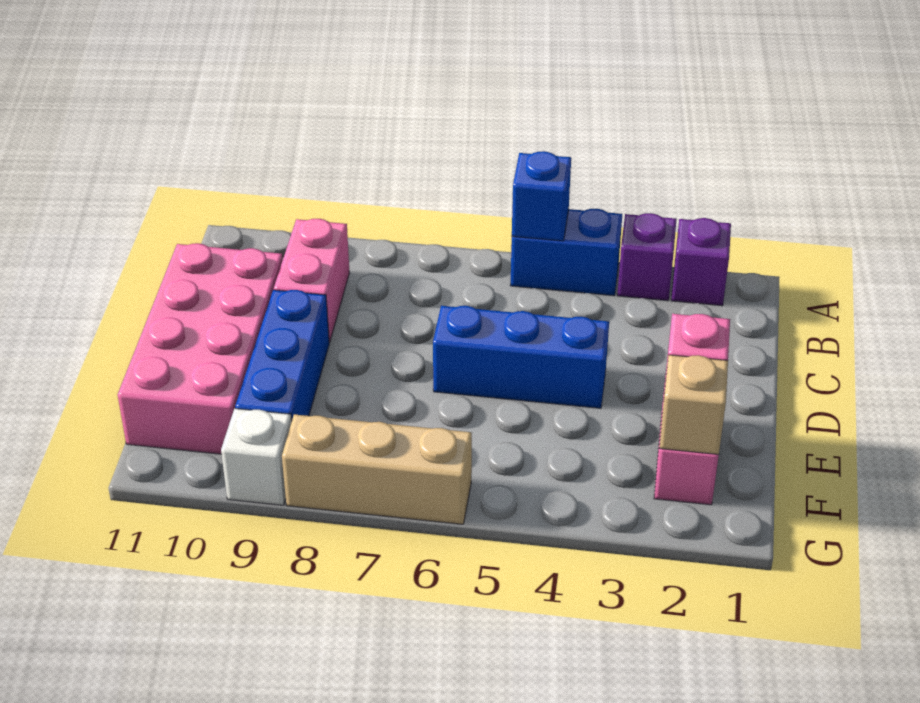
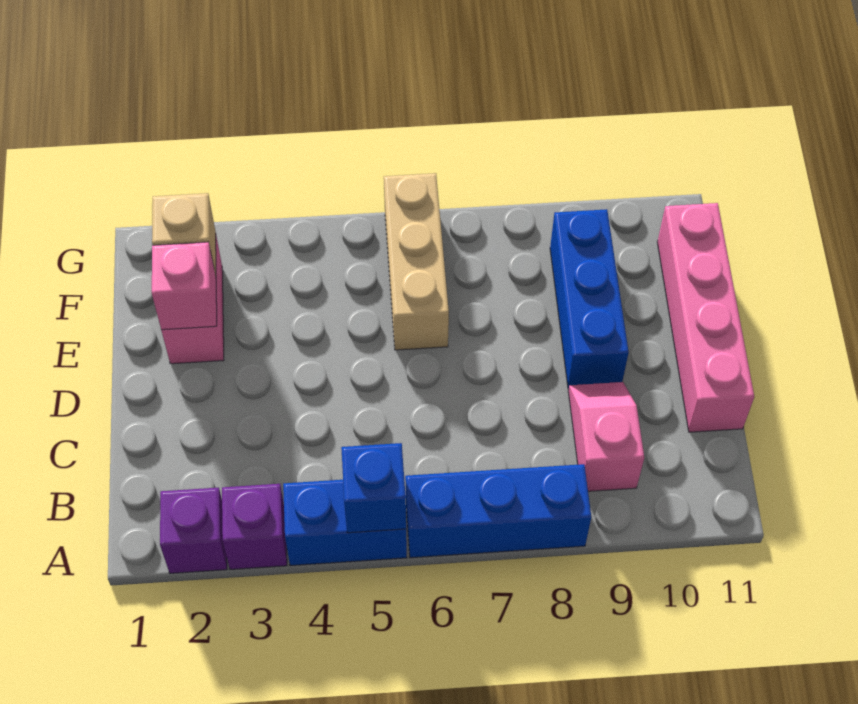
pink 1x2 brick [274,219,350,342] -> pink 1x2 slope [568,382,644,491]
pink 2x4 brick [118,243,283,454] -> pink 1x4 brick [657,203,754,432]
blue 1x3 brick [433,306,609,408] -> blue 1x3 brick moved to [405,464,591,558]
tan 1x3 brick [282,414,472,524] -> tan 1x3 brick turned to [384,173,449,350]
white 1x1 brick [221,409,292,505] -> none

